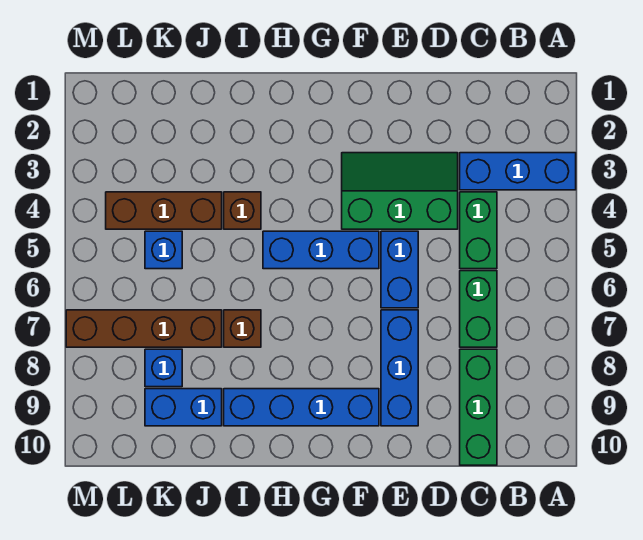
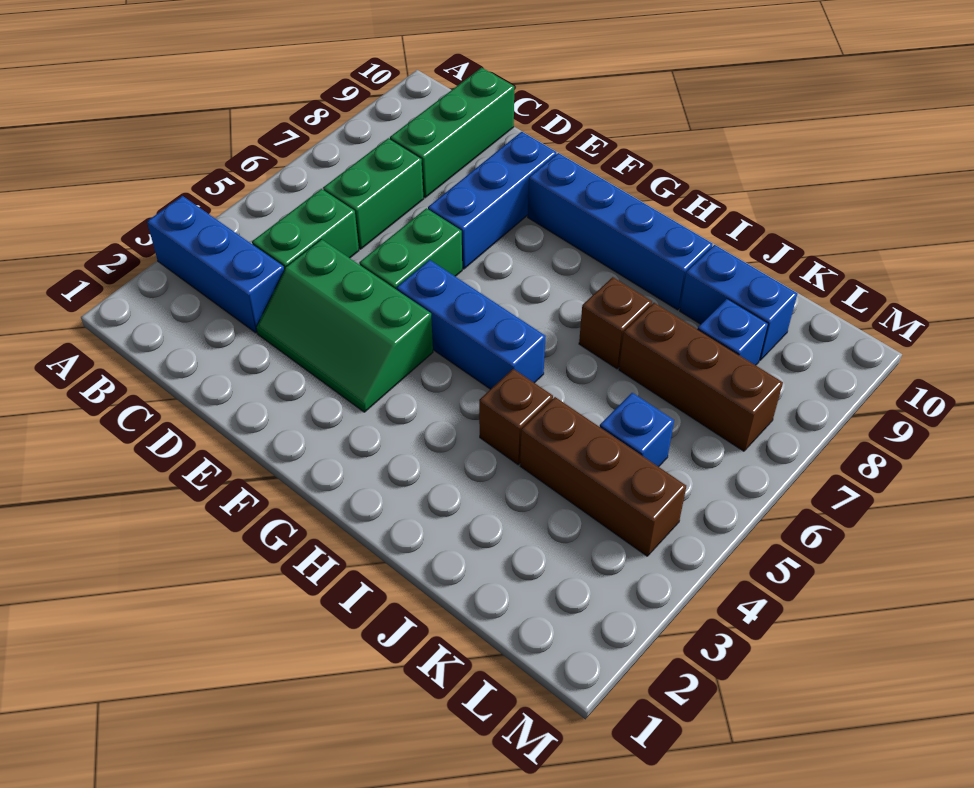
blue 1x2 brick [381,231,418,308] -> green 1x2 brick [359,208,462,290]
brown 1x4 brick [66,310,222,347] -> brown 1x3 brick [619,303,783,451]

